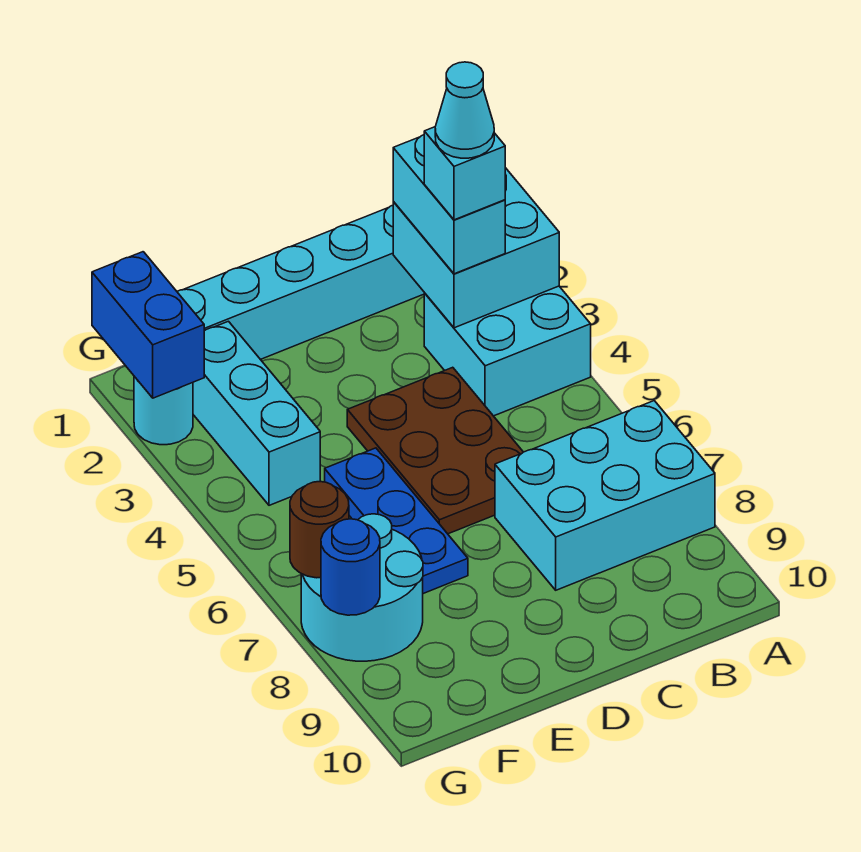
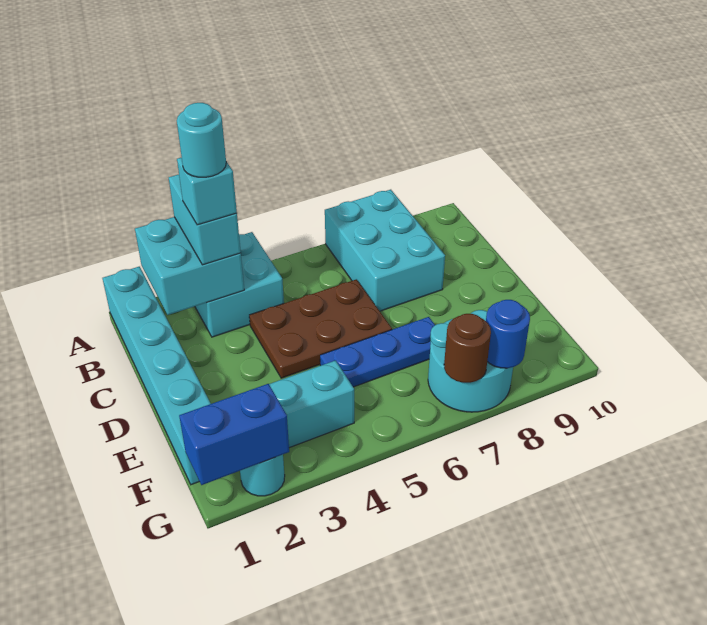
cyan 1x2 brick [393,135,505,274] -> cyan 1x2 brick turned to [169,175,241,265]
cyan 1x1 cone [435,62,494,158] -> cyan 1x1 round brick [177,103,226,177]

